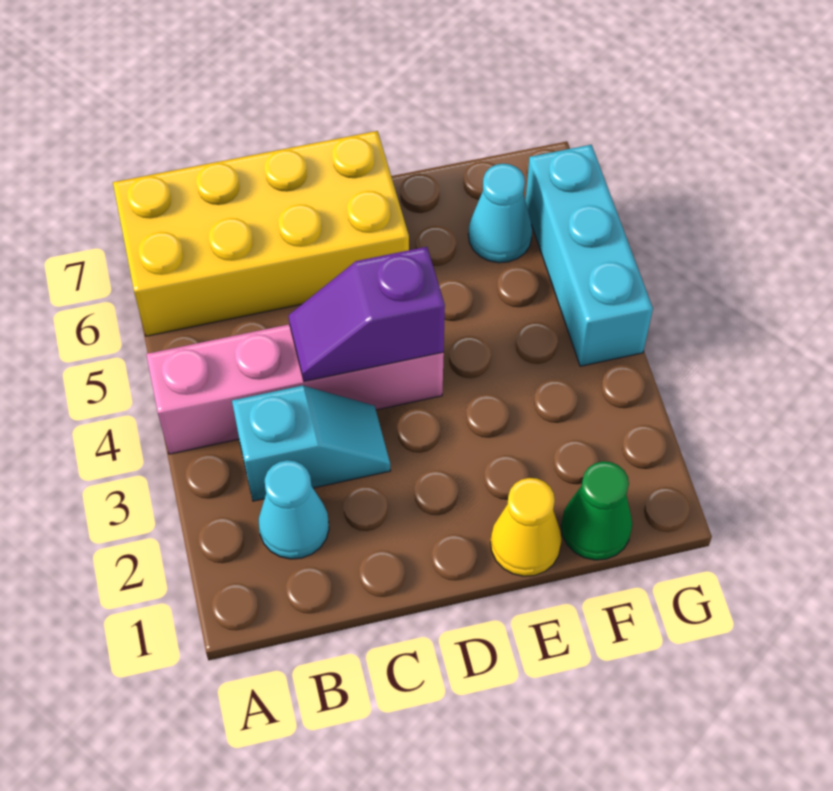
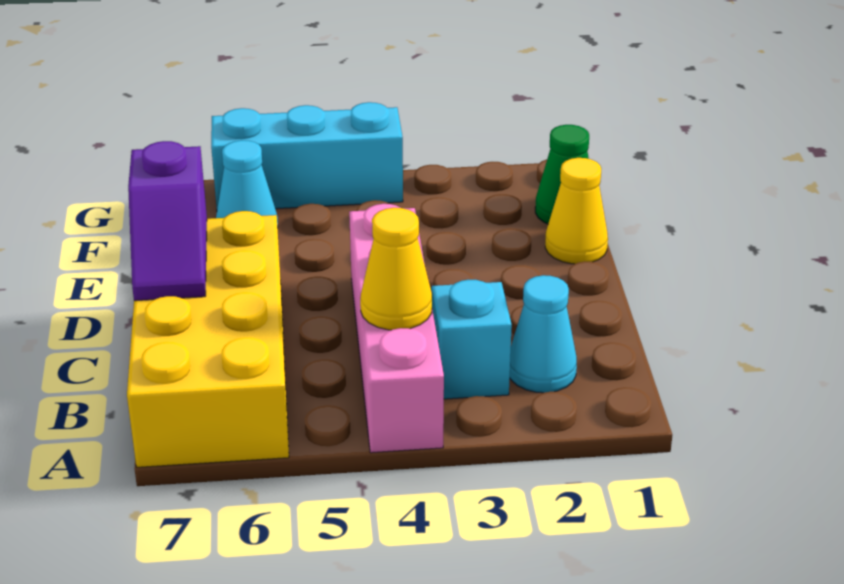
none -> yellow 1x1 cone [360,208,432,330]
purple 1x2 slope [289,247,445,381] -> purple 1x2 slope moved to [128,141,207,301]

